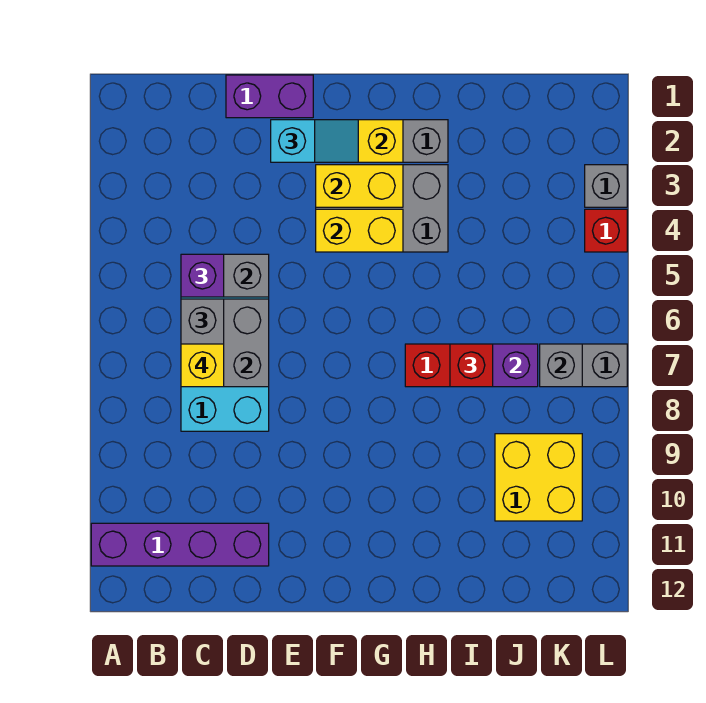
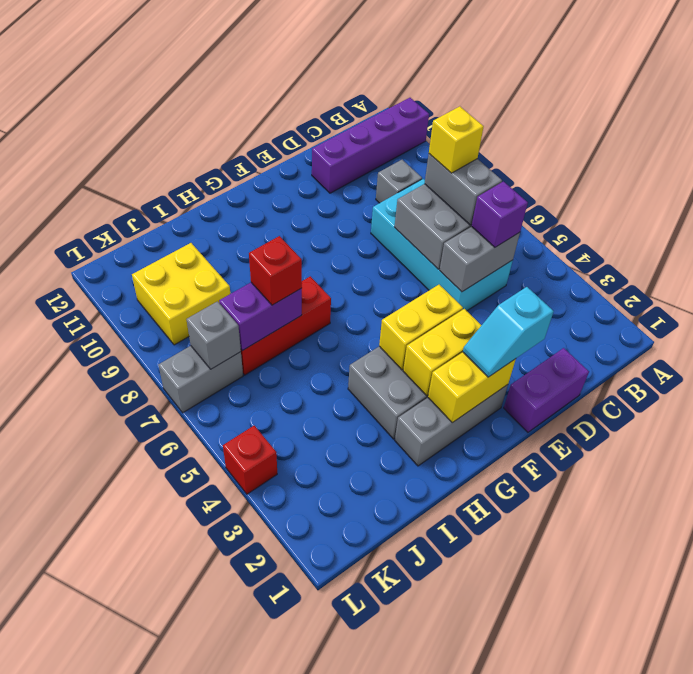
grey 1x1 brick [585,165,627,207] -> grey 1x1 brick moved to [376,160,422,203]

